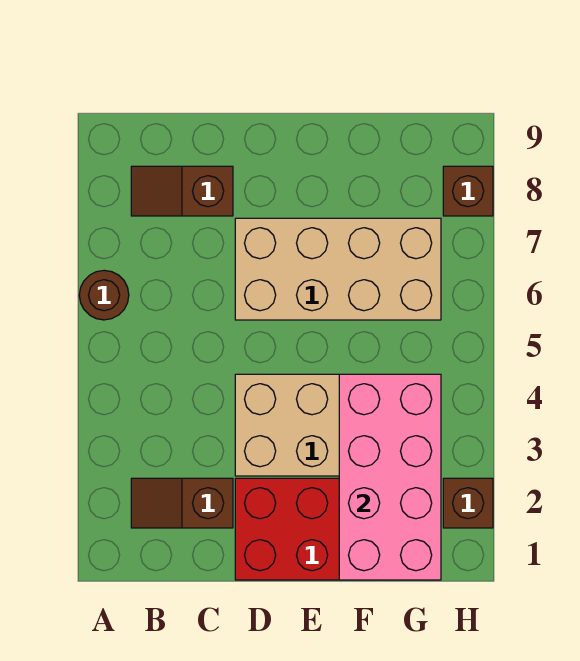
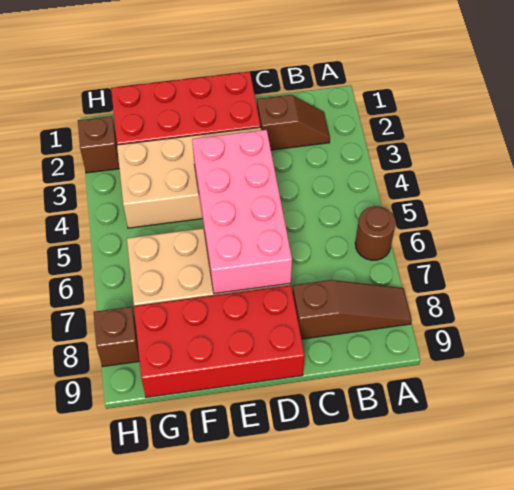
brown 1x2 slope [131,166,233,216] -> brown 1x3 slope [293,280,412,339]
none -> red 2x4 brick [134,285,305,398]
pink 2x4 brick [339,374,441,580] -> pink 2x4 brick moved to [192,130,292,294]

